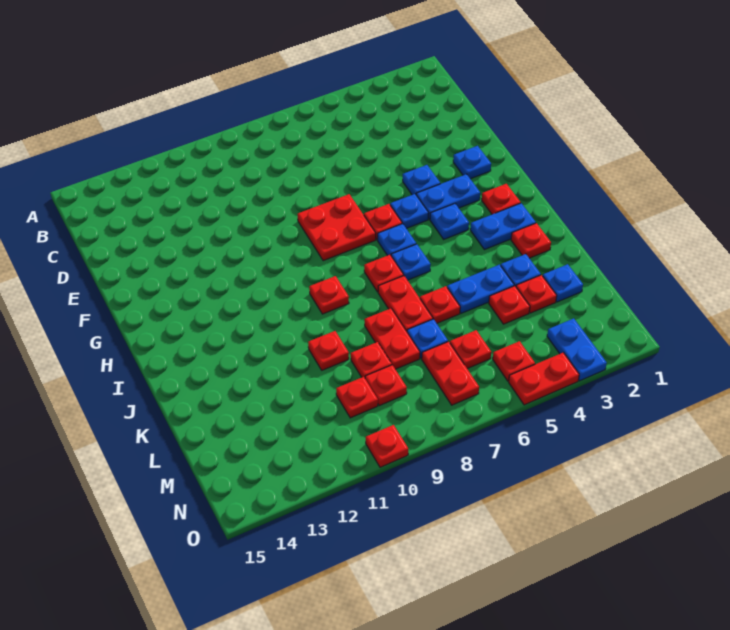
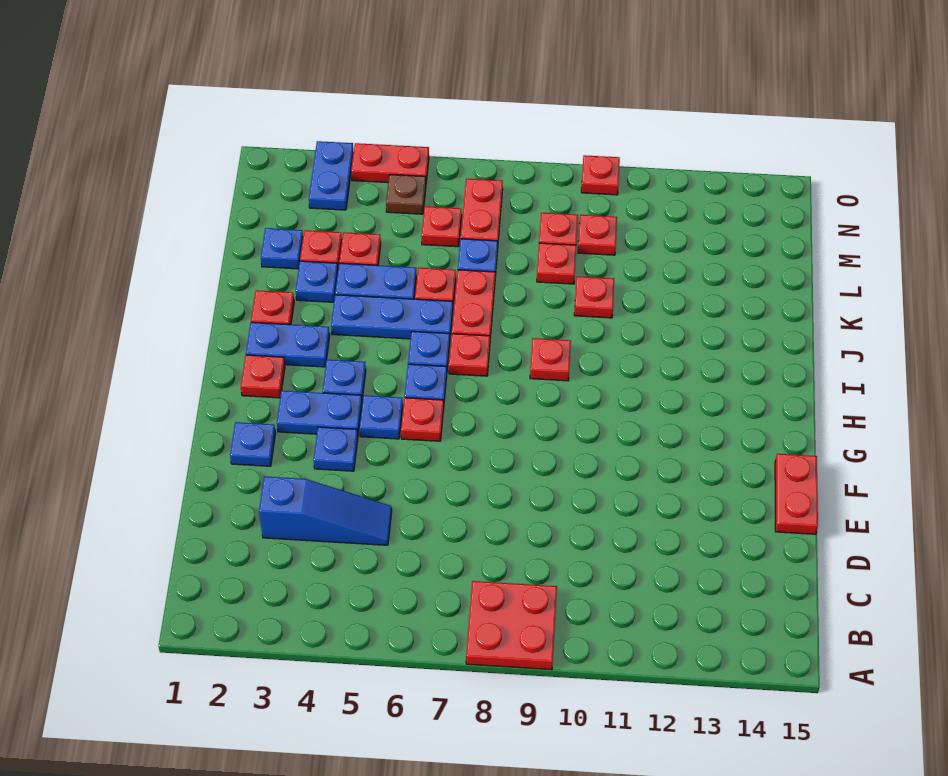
none -> blue 1x3 slope [259,476,392,545]
red 2x2 plate [298,194,376,261] -> red 2x2 plate moved to [466,581,557,670]
none -> blue 1x3 plate [331,295,453,339]
red 1x2 plate [365,308,420,369] -> red 1x2 plate moved to [775,454,818,534]
red 1x1 plate [493,341,535,381] -> brown 1x1 plate [386,175,426,214]

